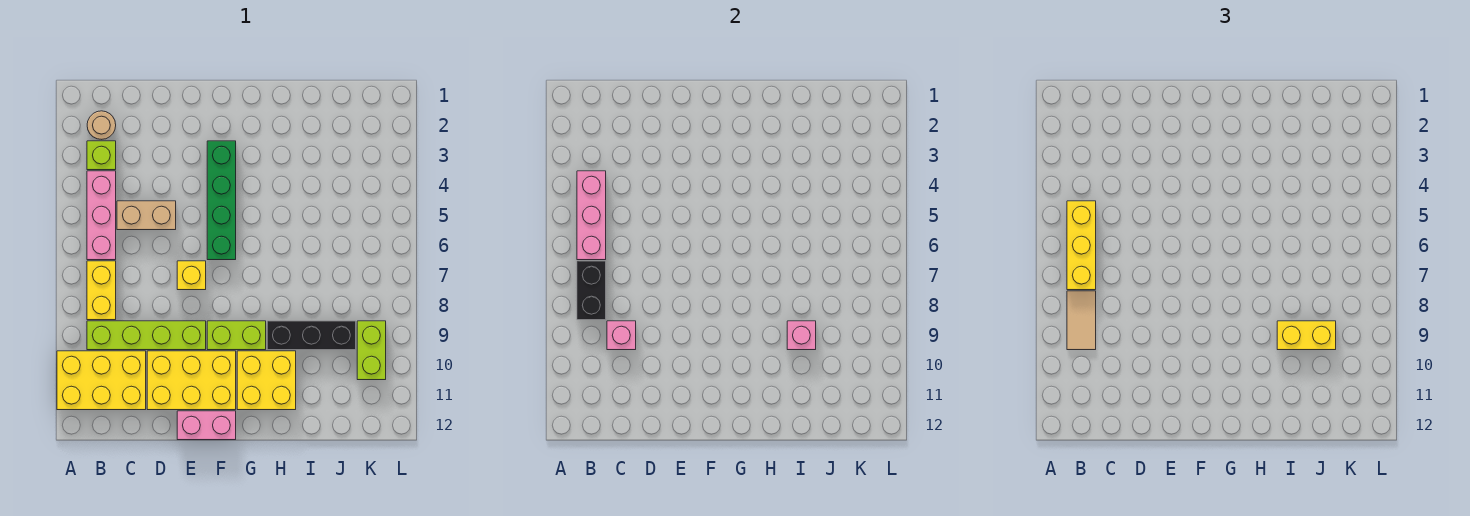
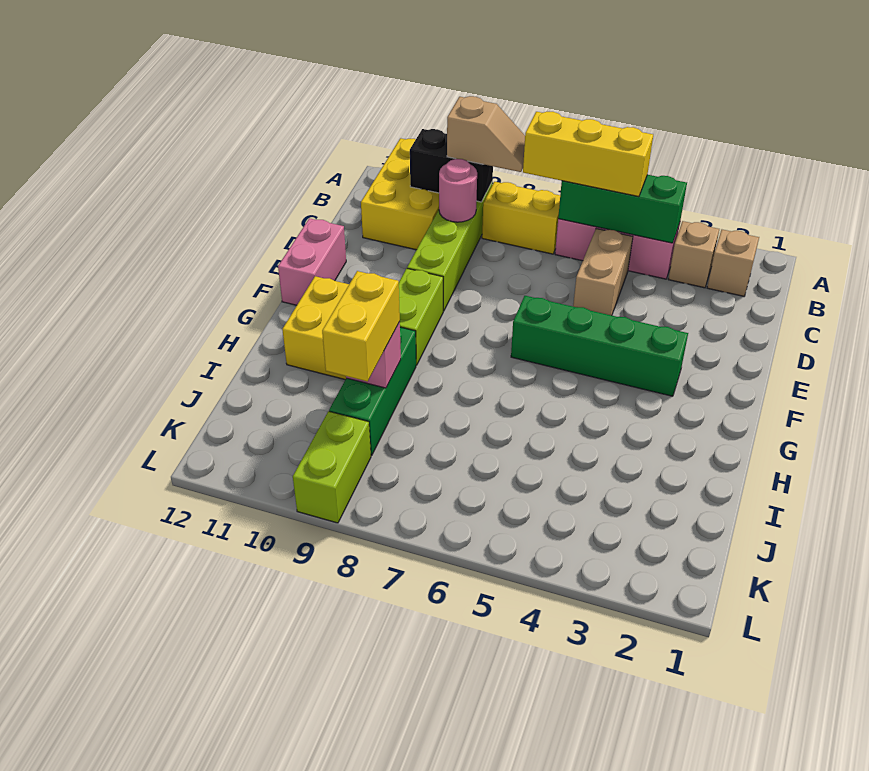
tan 1x1 round brick [87,111,116,139] -> tan 1x1 brick [707,230,759,296]
lime 1x1 brick [87,141,116,170] -> tan 1x1 brick [668,221,719,288]
pink 1x3 brick [577,171,606,260] -> green 1x3 brick [558,175,687,243]
black 1x2 brick [577,261,606,320] -> black 1x2 brick moved to [410,129,493,202]
tan 1x2 tile [1067,291,1096,350] -> tan 1x2 slope [447,96,525,172]
pink 1x1 brick [607,321,636,350] -> pink 1x1 round brick [439,159,477,222]
yellow 2x3 brick [147,351,236,410] -> none
yellow 1x1 brick [177,261,206,290] -> none
black 1x3 brick [267,321,356,350] -> green 1x3 brick [329,327,416,456]
lime 1x2 brick [357,321,386,380] -> lime 1x2 brick turned to [293,411,371,523]

